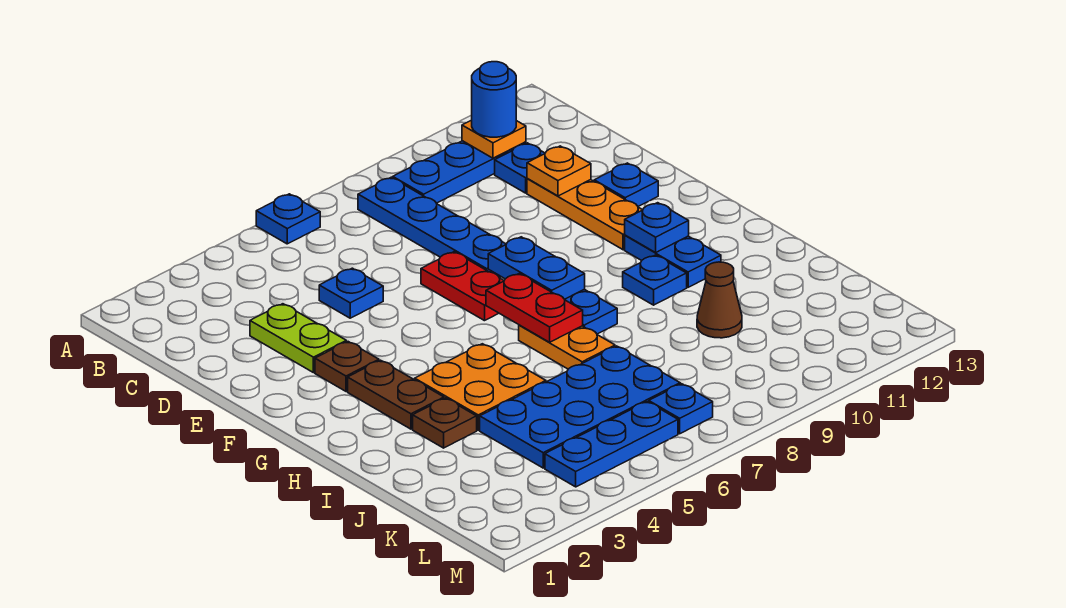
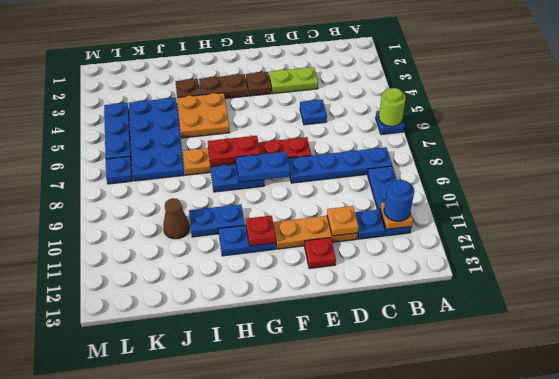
none -> lime 1x1 round brick [379,88,406,126]
blue 1x1 plate [594,163,658,206] -> red 1x1 plate [305,238,336,269]
blue 1x1 plate [625,203,689,253] -> red 1x1 plate [246,216,276,246]
blue 1x1 plate [623,255,687,305] -> blue 1x2 plate [189,204,245,237]

